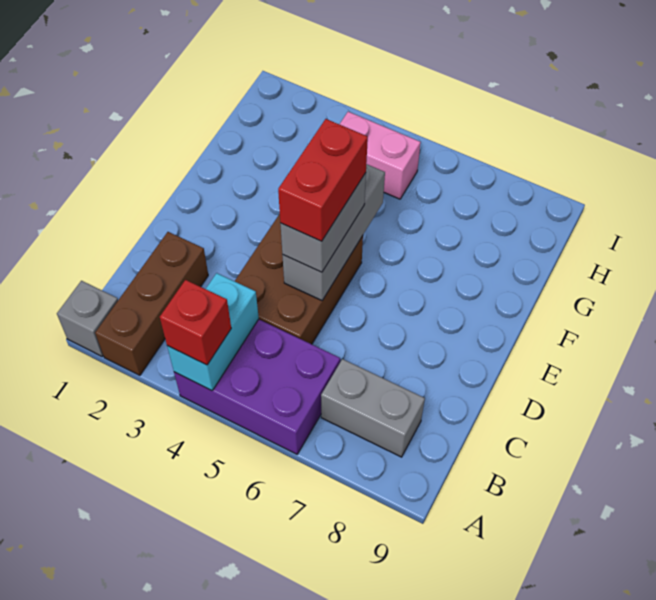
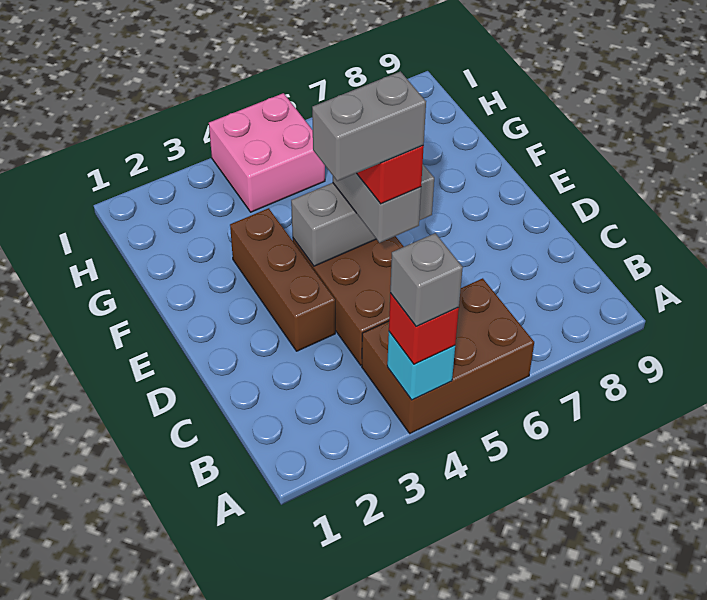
grey 1x1 brick [57,281,118,356] -> grey 1x1 brick moved to [390,233,463,326]
brown 1x3 brick [95,232,208,375] -> brown 1x3 brick moved to [230,208,335,351]
purple 2x3 brick [174,319,340,454] -> brown 2x3 brick [362,278,534,433]
cyan 1x2 brick [167,273,259,391] -> cyan 1x1 brick [387,332,455,400]
grey 1x2 brick [321,359,425,457] -> grey 1x2 brick moved to [312,71,426,181]
grey 1x3 brick [282,164,385,300] -> grey 1x3 brick turned to [291,165,434,266]
pink 1x2 brick [339,112,421,199] -> pink 2x2 brick [209,93,325,212]

